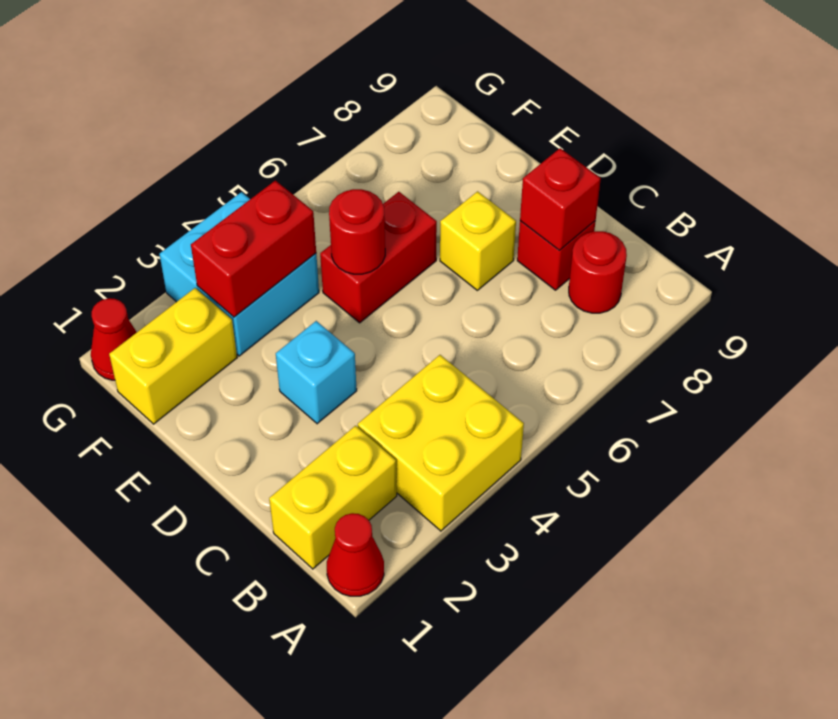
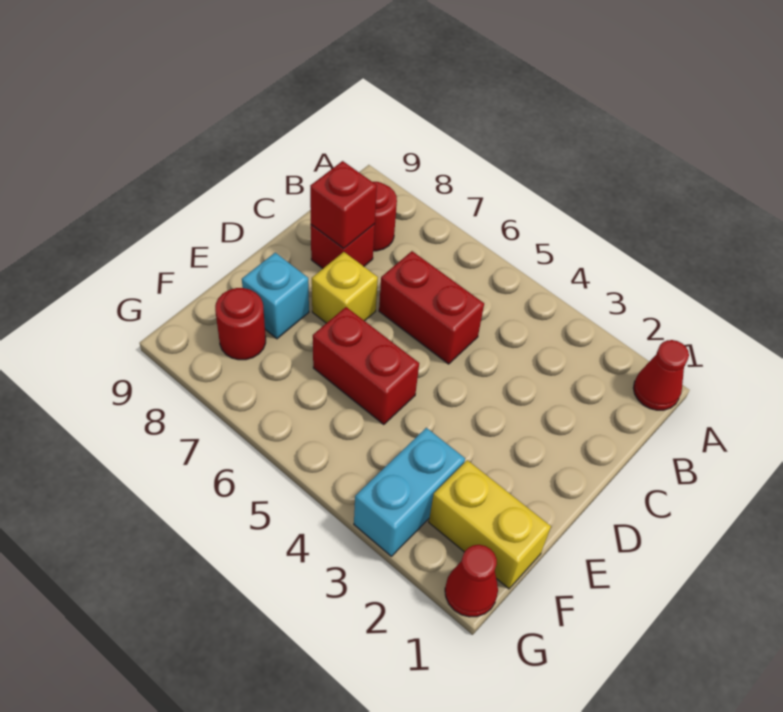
yellow 2x2 brick [358,355,524,531] -> none
yellow 1x2 brick [269,426,397,569] -> none
cyan 1x1 brick [276,321,357,424] -> cyan 1x1 brick moved to [242,253,309,339]
red 1x1 round brick [329,189,385,274] -> red 1x1 round brick moved to [215,288,266,360]
cyan 2x2 brick [159,192,319,356] -> cyan 1x2 brick [354,428,465,556]
red 1x2 brick [191,181,316,317] -> red 1x2 brick moved to [379,251,484,364]

